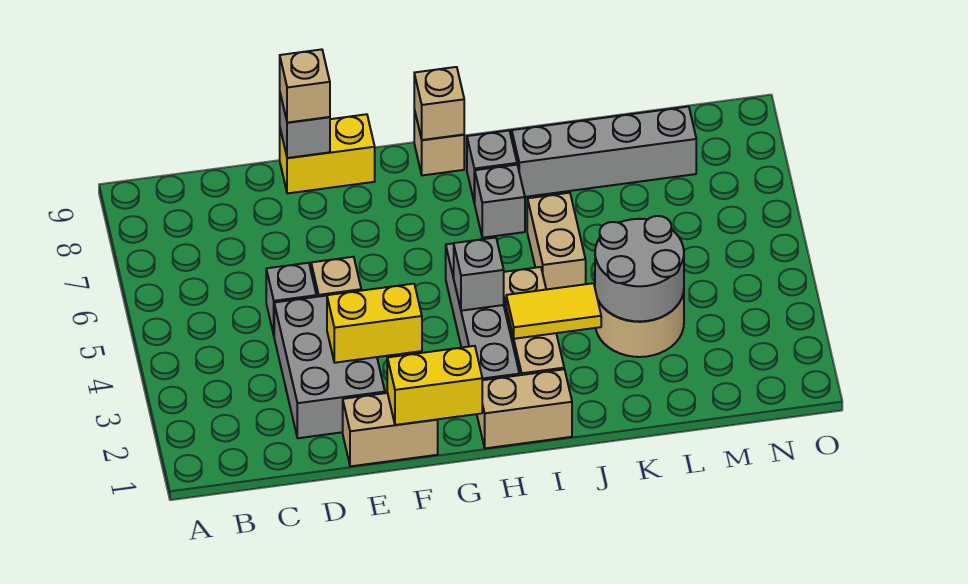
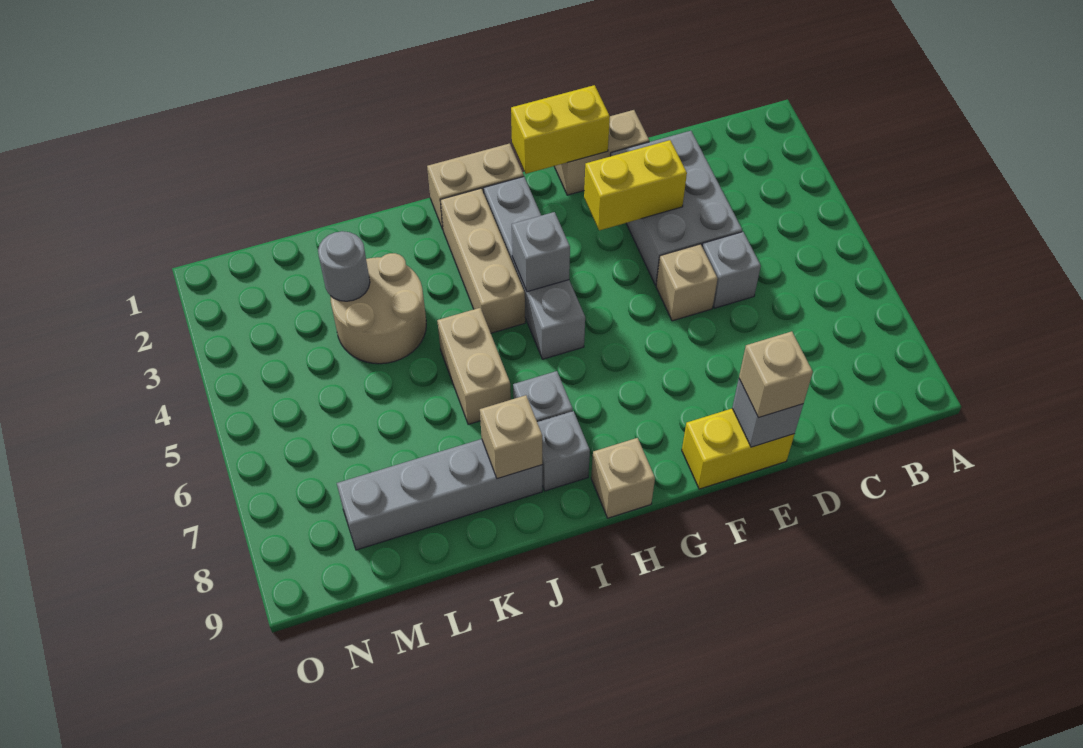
tan 1x1 brick [414,67,464,140] -> tan 1x1 brick moved to [480,395,542,479]
yellow 1x2 tile [506,283,601,339] -> none
grey 2x2 round brick [595,216,684,322] -> grey 1x1 round brick [318,231,370,301]

